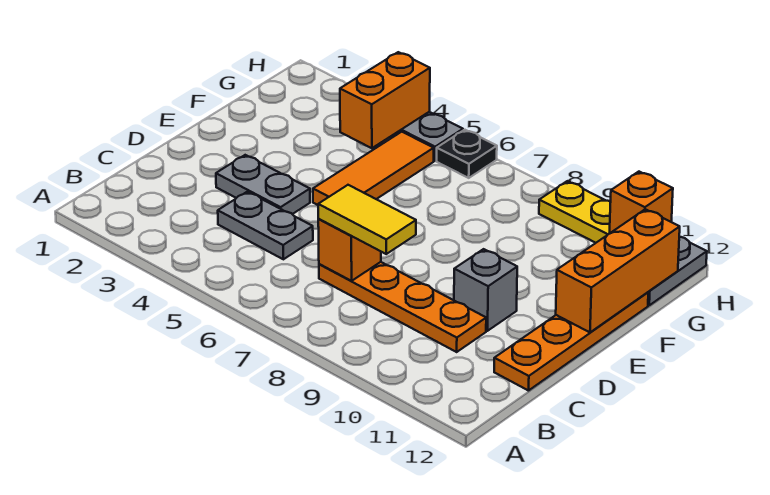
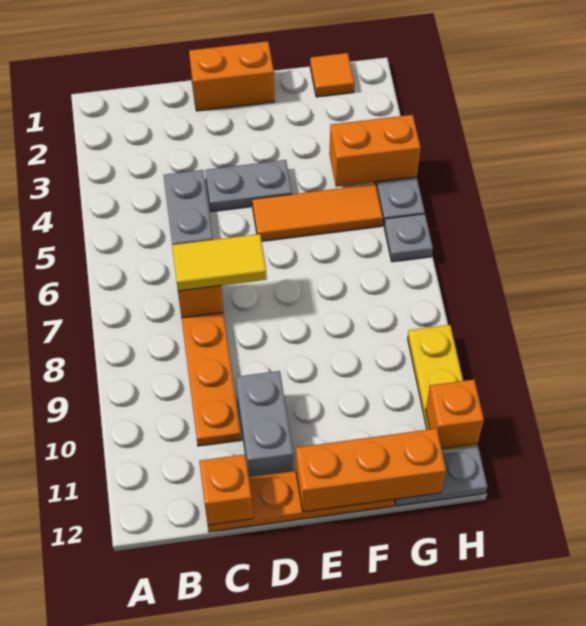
yellow 1x2 tile [318,185,416,254] -> yellow 1x2 tile turned to [172,234,267,291]
none -> orange 1x1 brick [199,454,253,525]
none -> orange 1x2 brick [189,41,274,111]
grey 1x2 plate [216,155,310,214] -> grey 1x2 plate turned to [205,160,292,212]
grey 1x1 brick [454,249,517,331] -> grey 1x2 brick [236,371,293,477]
none -> orange 1x1 tile [310,53,354,97]
black 1x1 plate [437,130,497,178] -> grey 1x1 plate [384,214,433,262]

